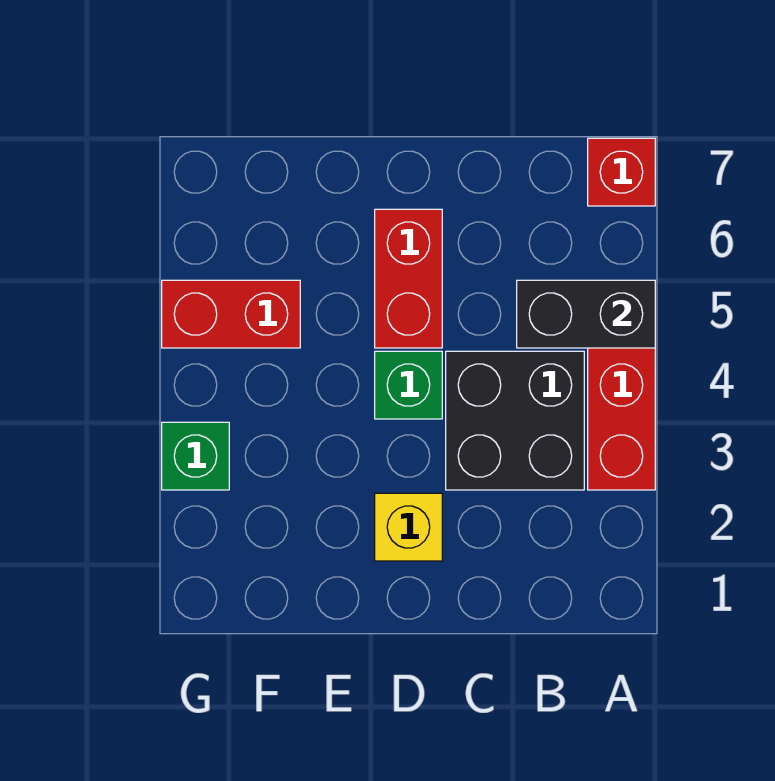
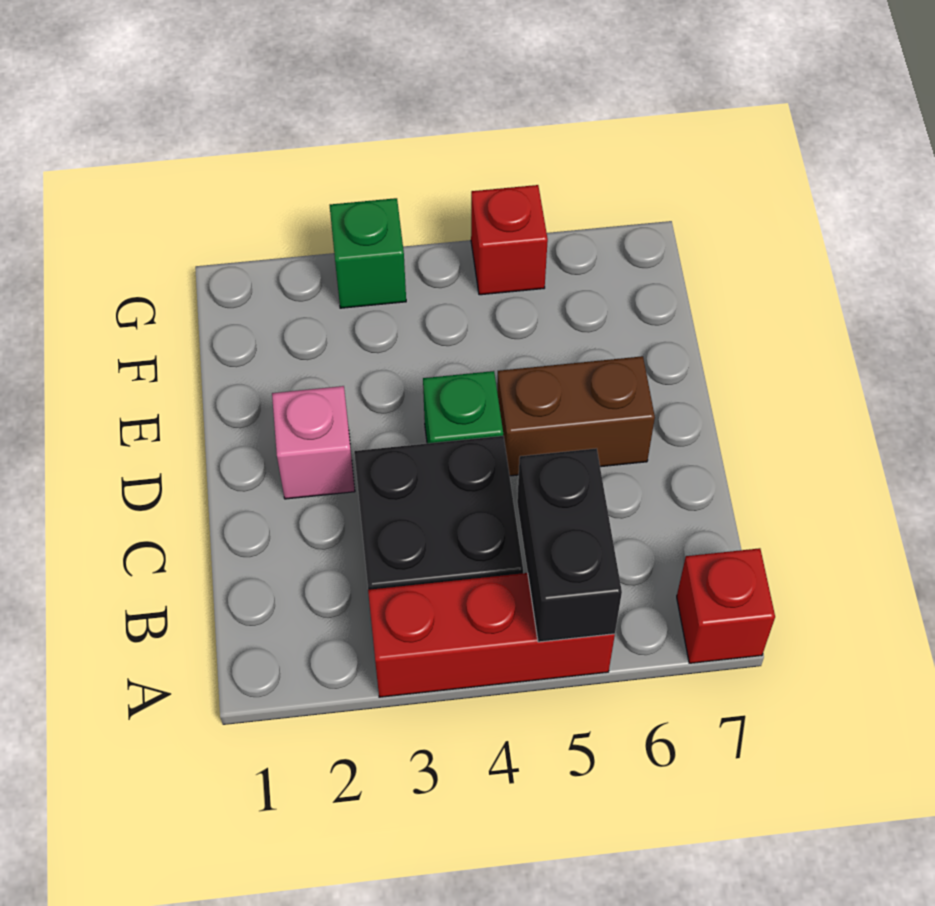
yellow 1x1 brick [375,493,442,561] -> pink 1x1 brick [272,386,355,499]
red 1x2 brick [375,209,442,348] -> brown 1x2 brick [497,356,655,476]
red 1x2 brick [162,280,300,348] -> red 1x1 brick [471,185,548,295]

